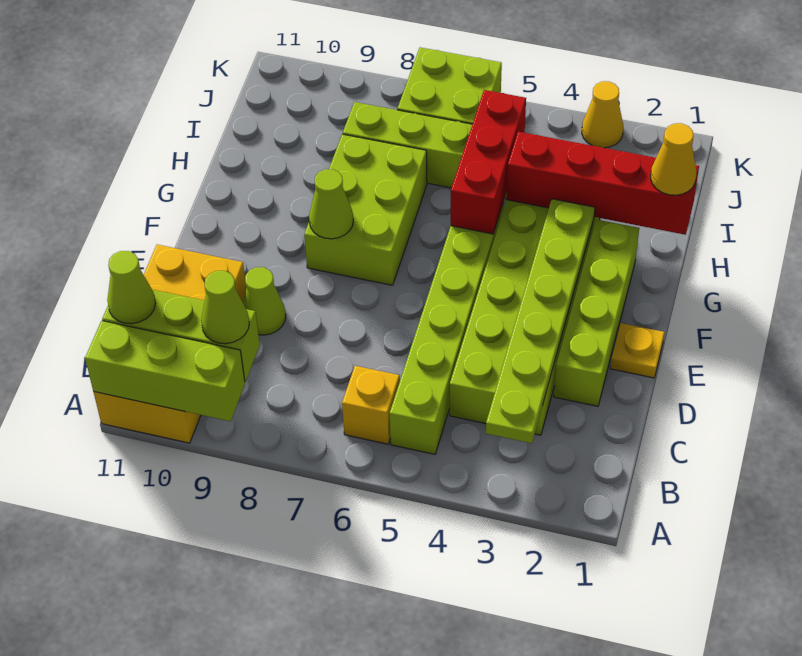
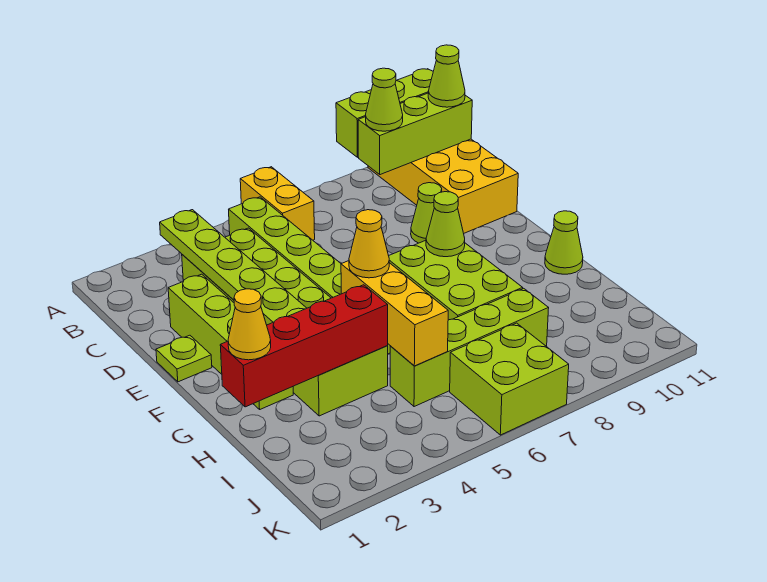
yellow 1x1 brick [342,366,400,444] -> yellow 1x2 brick [240,167,315,240]
yellow 1x1 plate [610,323,664,378] -> lime 1x1 plate [156,335,212,382]
red 1x3 brick [451,90,526,234] -> yellow 1x3 brick [341,261,448,366]
none -> lime 1x1 cone [545,211,583,274]
yellow 1x1 cone [582,81,623,148] -> yellow 1x1 cone moved to [349,210,389,278]

